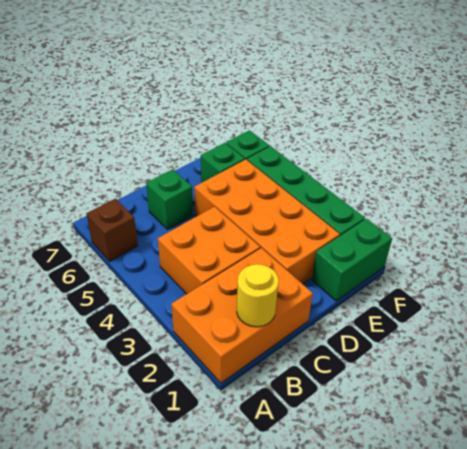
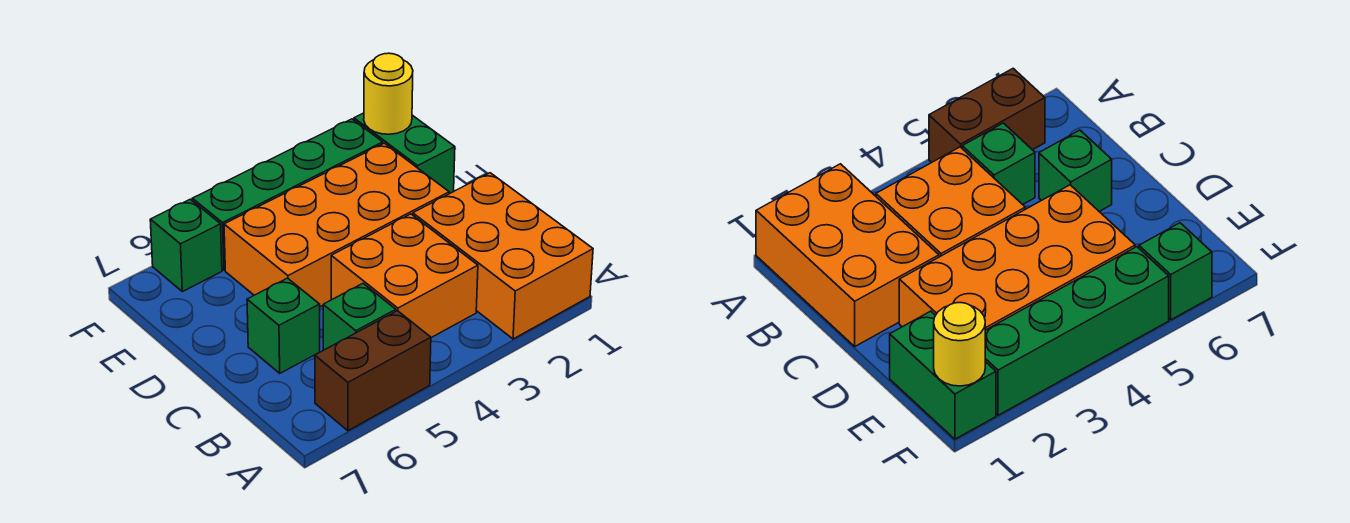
brown 1x1 brick [86,199,138,261] -> brown 1x2 brick [315,311,431,431]
yellow 1x1 round brick [237,264,279,327] -> yellow 1x1 round brick moved to [364,53,413,134]
green 1x1 brick [201,143,245,183] -> green 1x1 brick moved to [323,284,396,350]

